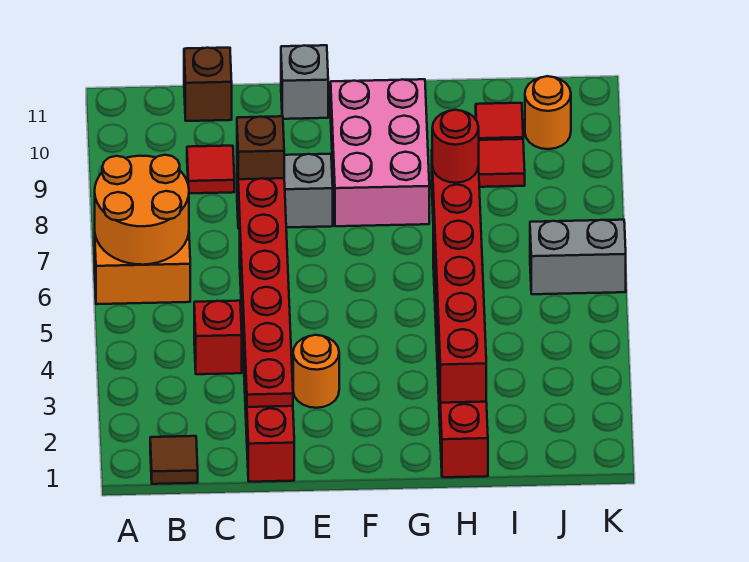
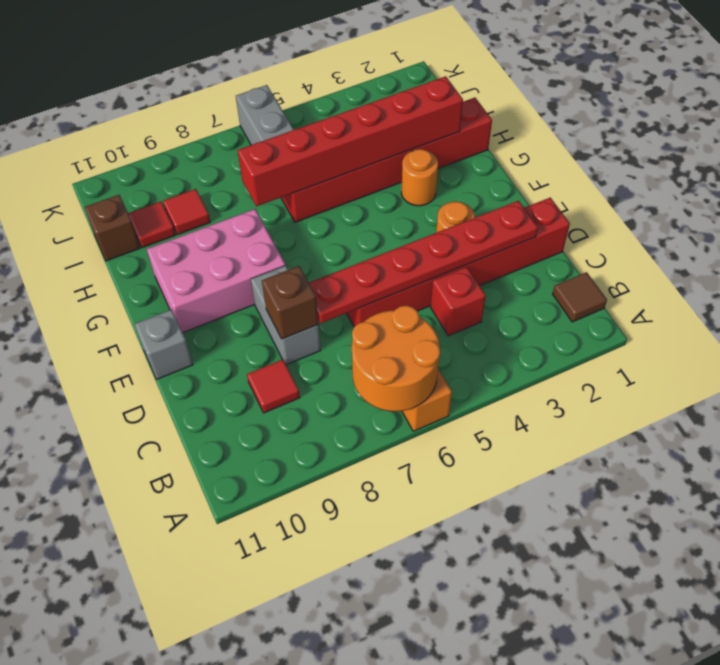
brown 1x1 brick [184,48,232,121] -> brown 1x1 brick moved to [84,195,140,261]
red 1x1 round brick [432,110,479,183] -> none
orange 1x1 round brick [525,76,571,149] -> orange 1x1 round brick moved to [401,149,438,206]

